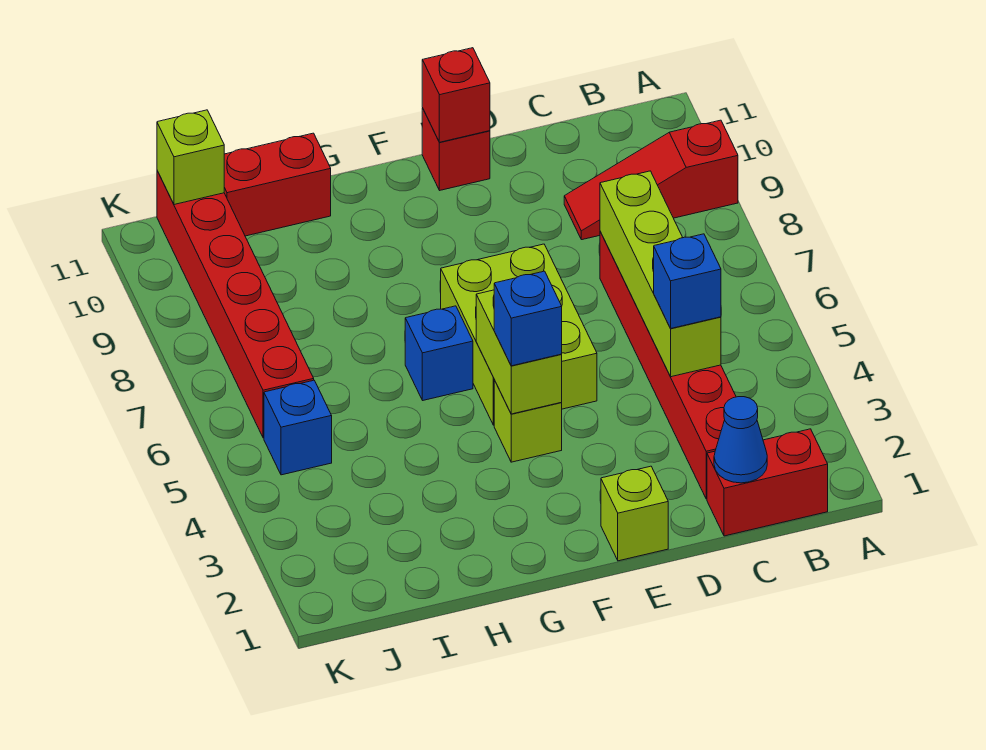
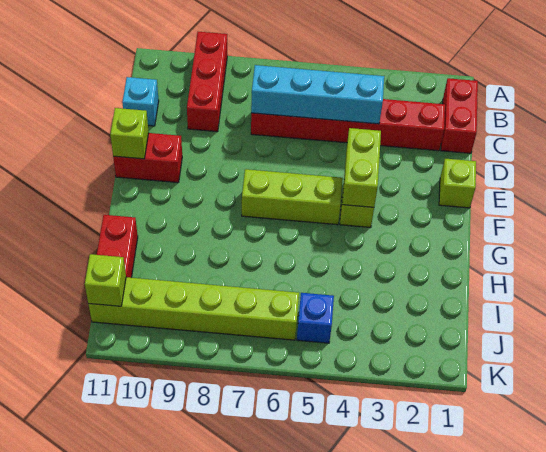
red 1x3 slope [564,120,738,240] -> red 1x3 brick [187,32,227,132]
blue 1x1 cone [714,397,767,483] -> none
lime 1x4 brick [600,171,721,377] -> cyan 1x4 brick [251,65,384,124]
blue 1x1 brick [654,234,721,328] -> none
none -> cyan 1x1 brick [122,77,159,126]
lime 2x3 brick [441,244,597,425] -> lime 1x3 brick [242,169,343,225]
red 1x1 brick [422,108,490,190] -> red 1x2 brick [113,133,182,183]
red 1x1 brick [422,48,490,142] -> lime 1x1 brick [110,108,149,159]
lime 1x2 brick [476,290,562,414] -> lime 1x2 brick turned to [342,128,381,207]
blue 1x1 brick [494,271,562,366] -> none
blue 1x1 brick [405,306,473,400] -> none
red 1x6 brick [157,171,314,438] -> lime 1x6 brick [89,277,299,340]

